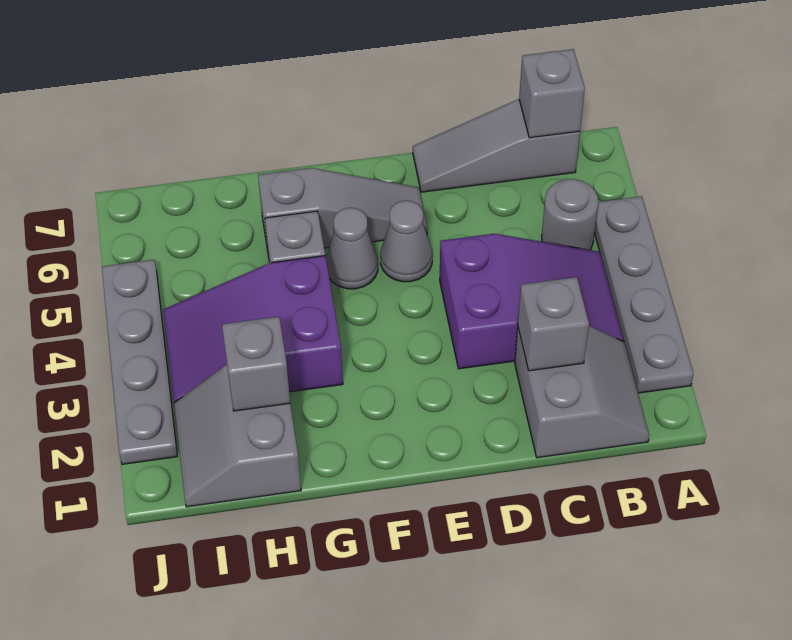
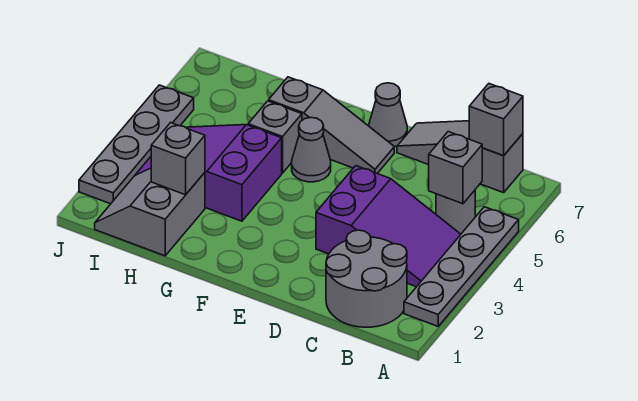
grey 2x2 slope [515,325,649,458] -> grey 2x2 round brick [326,230,407,327]
grey 1x1 brick [518,277,589,371] -> grey 1x1 brick moved to [429,132,482,204]
grey 1x1 cone [380,200,432,282] -> grey 1x1 cone moved to [369,83,407,147]

